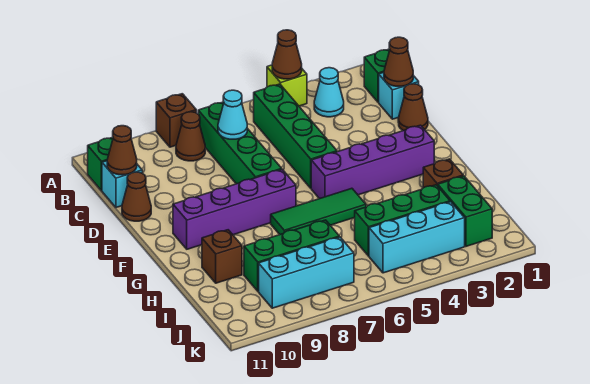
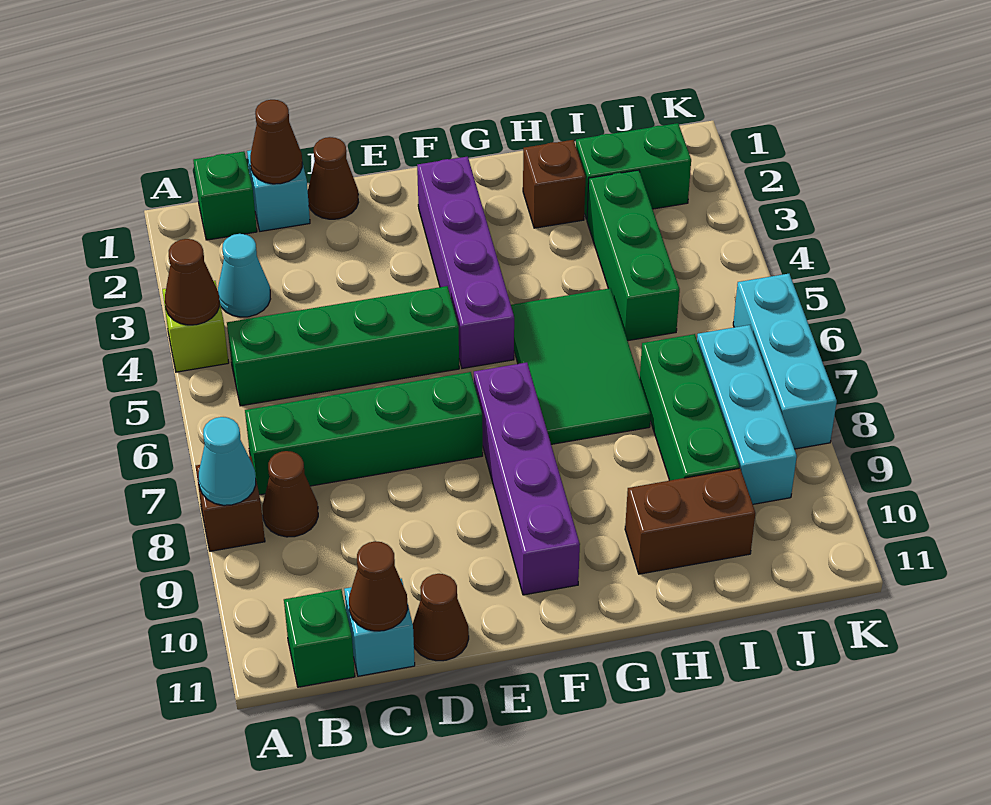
cyan 1x1 cone [218,90,247,139] -> cyan 1x1 cone moved to [199,417,256,505]
green 1x3 tile [271,188,366,234] -> green 2x3 tile [511,288,651,444]
brown 1x1 brick [202,230,242,283] -> brown 1x2 brick [625,468,755,574]
cyan 1x3 brick [369,202,465,273] -> cyan 1x3 brick moved to [733,274,837,449]

